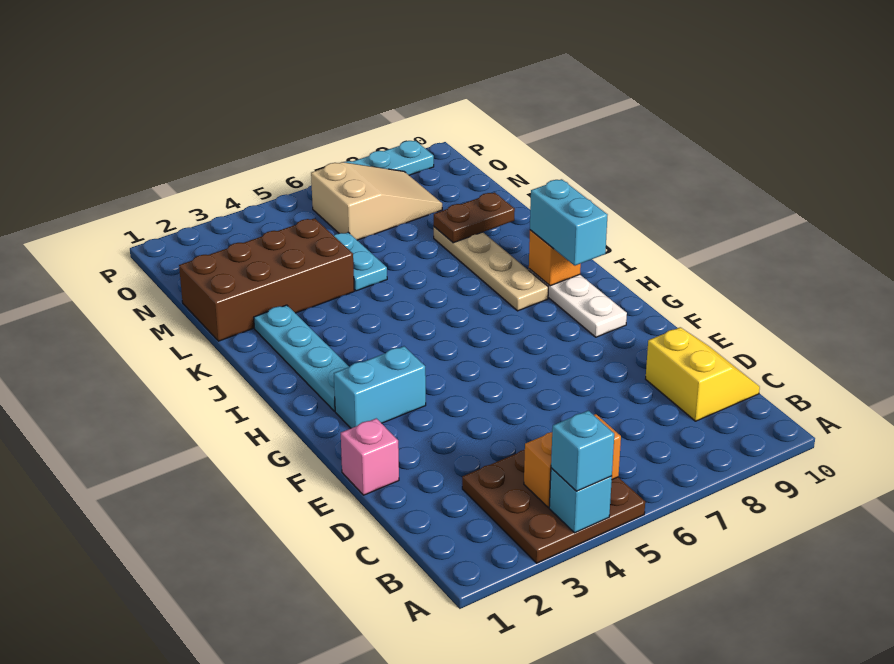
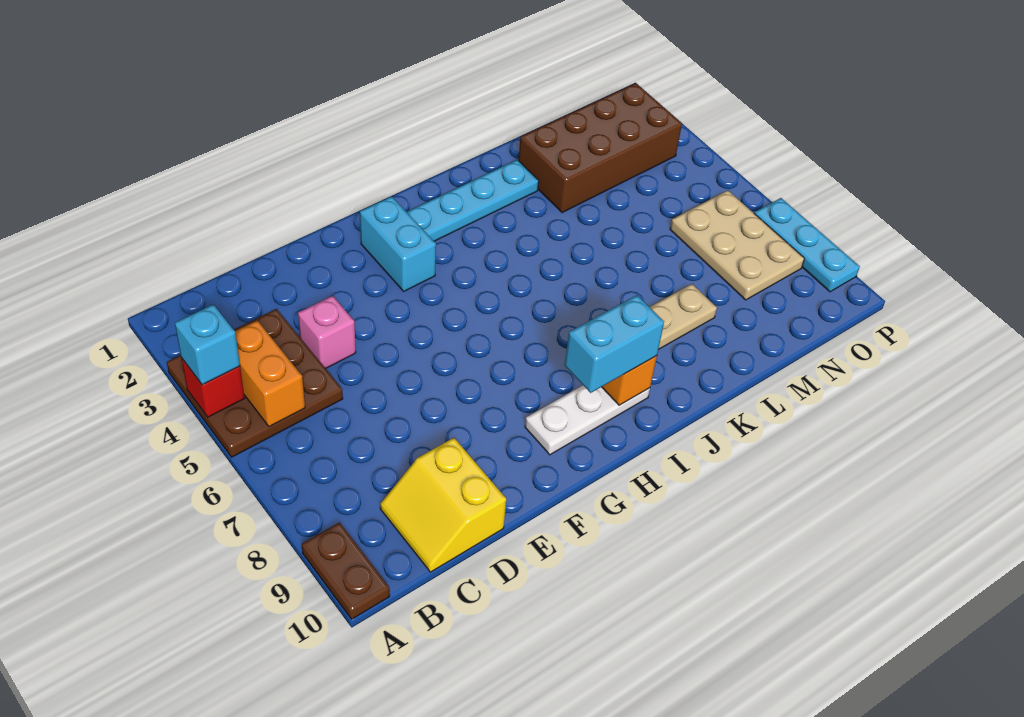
cyan 1x1 brick [549,468,612,533] -> red 1x1 brick [181,358,245,417]
yellow 2x2 slope [646,327,760,421] -> yellow 2x2 slope turned to [380,438,506,572]
pink 1x1 brick [341,418,399,495] -> pink 1x1 brick moved to [298,296,356,369]
brown 2x4 brick [179,218,354,341] -> brown 2x4 brick turned to [519,83,682,213]
cyan 1x2 plate [334,232,387,291] -> none
brown 1x2 plate [434,192,515,243] -> brown 1x2 plate moved to [302,523,390,619]
tan 2x3 slope [311,162,442,240] -> tan 2x3 plate [670,190,804,300]

